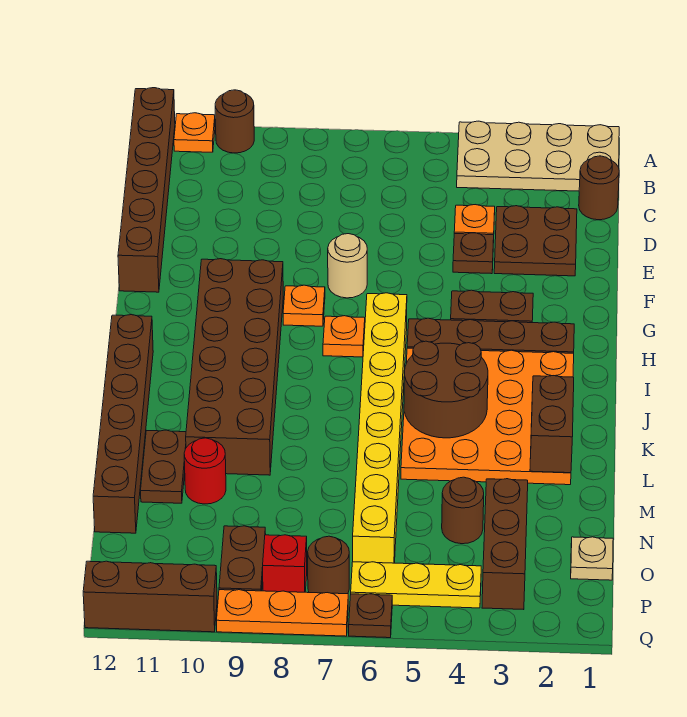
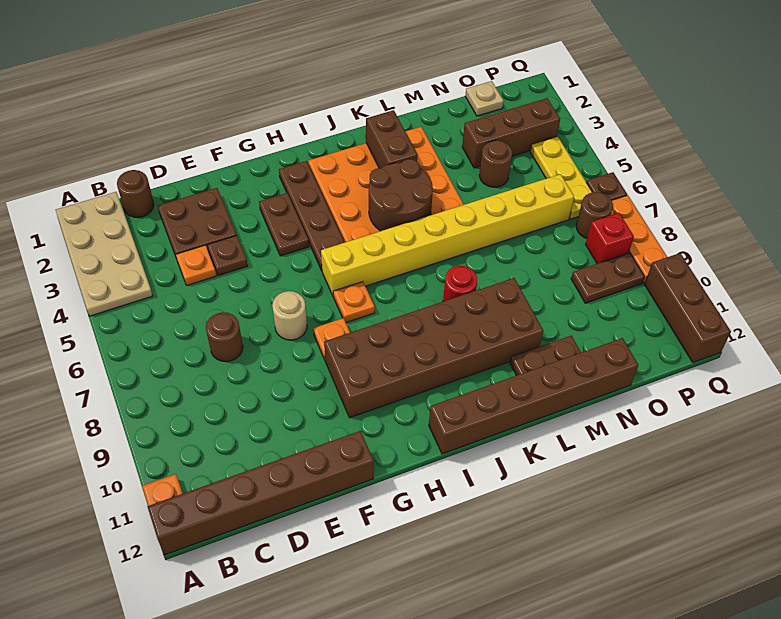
brown 1x1 round brick [215,90,254,153] -> brown 1x1 round brick moved to [206,312,243,362]
brown 1x2 brick [530,376,574,473] -> brown 1x2 brick turned to [366,110,417,168]
red 1x1 round brick [184,438,226,504] -> red 1x1 round brick moved to [443,266,477,301]

